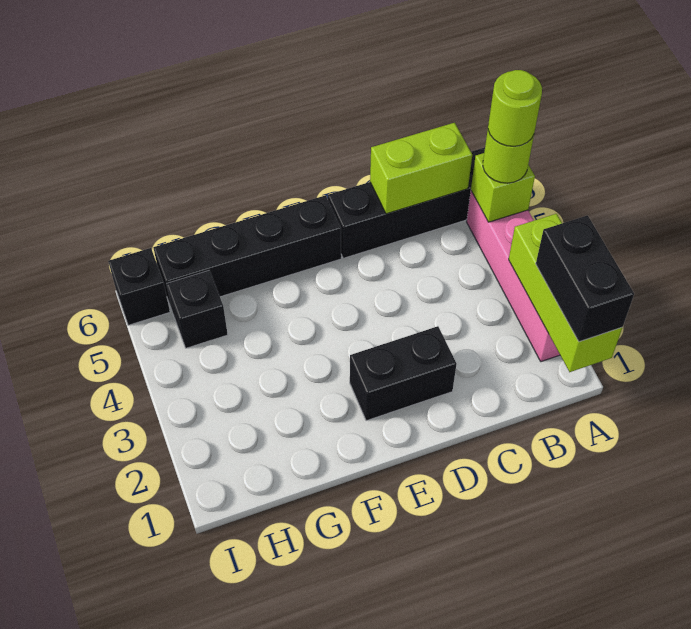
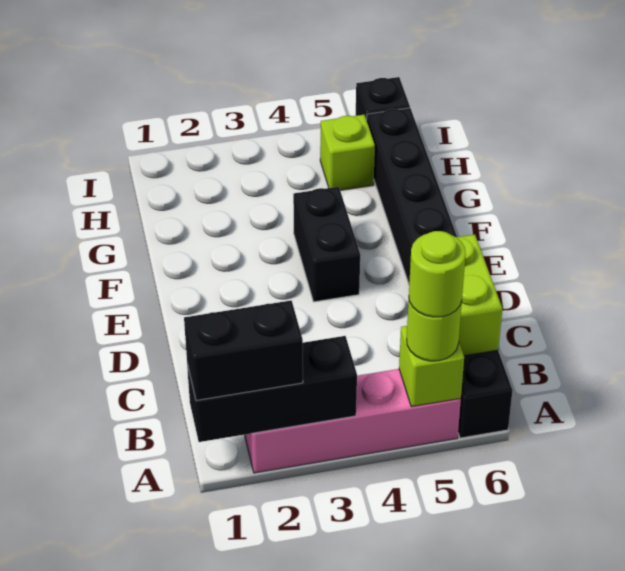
lime 1x3 brick [509,214,622,372] -> black 1x3 brick [187,336,357,442]
black 1x2 brick [350,326,456,421] -> black 1x2 brick moved to [293,187,360,302]
black 1x1 brick [167,271,228,348] -> lime 1x1 brick [320,115,375,190]

